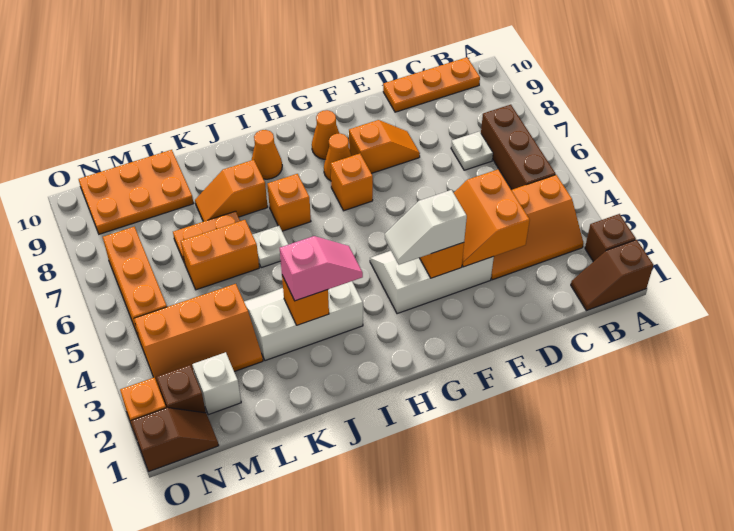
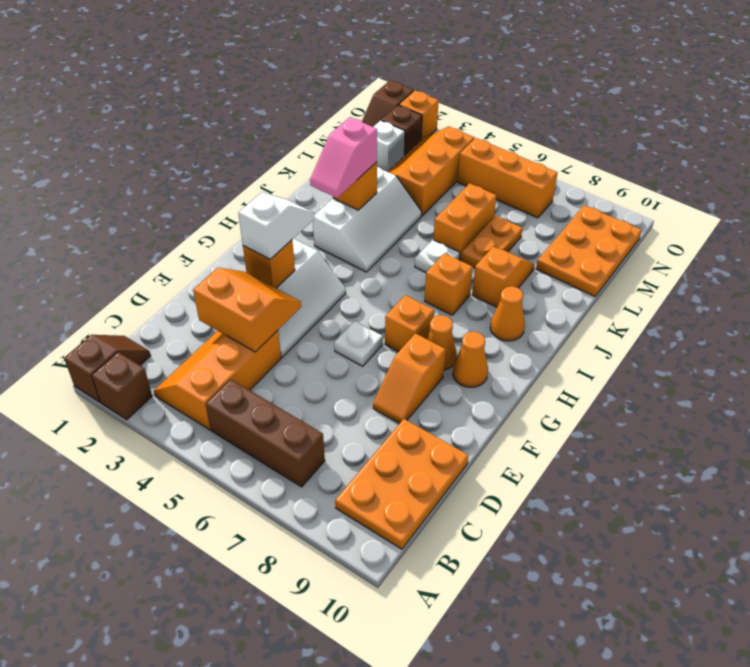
orange 1x3 plate [383,57,480,112] -> orange 2x3 plate [335,419,469,549]
white 1x1 plate [451,131,493,170] -> white 1x1 plate moved to [334,321,383,366]

